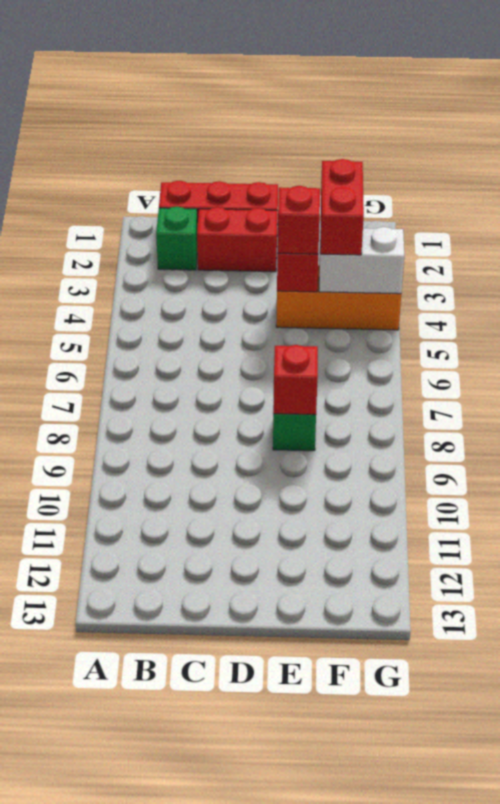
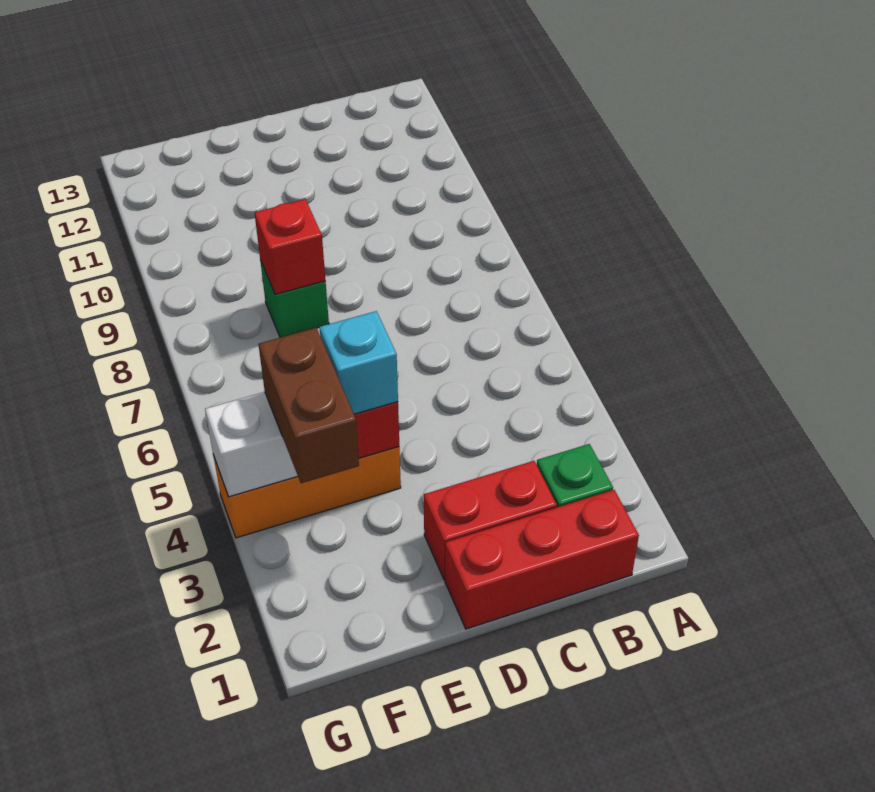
red 1x1 brick [278,186,320,254] -> cyan 1x1 brick [319,311,398,414]
red 1x2 brick [320,159,364,255] -> brown 1x2 brick [259,328,359,483]

